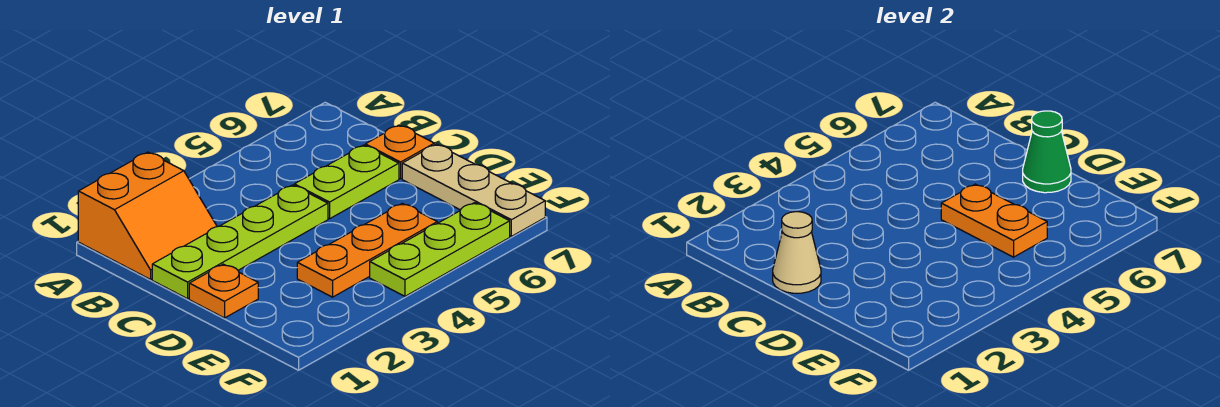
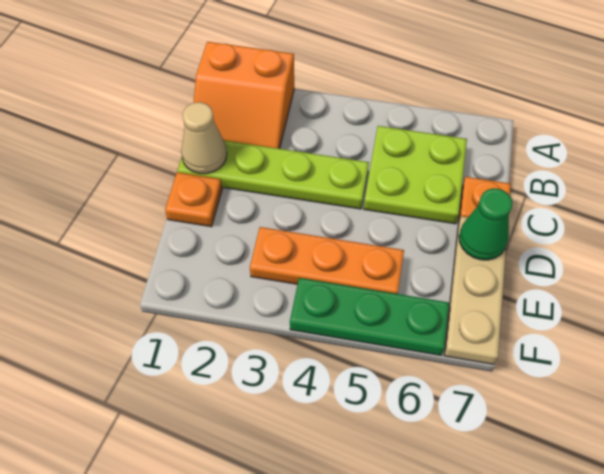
lime 1x2 plate [294,145,399,219] -> lime 2x2 plate [364,126,467,224]
orange 1x2 plate [941,184,1047,257] -> none
lime 1x3 plate [370,203,510,296] -> green 1x3 plate [290,278,449,355]

